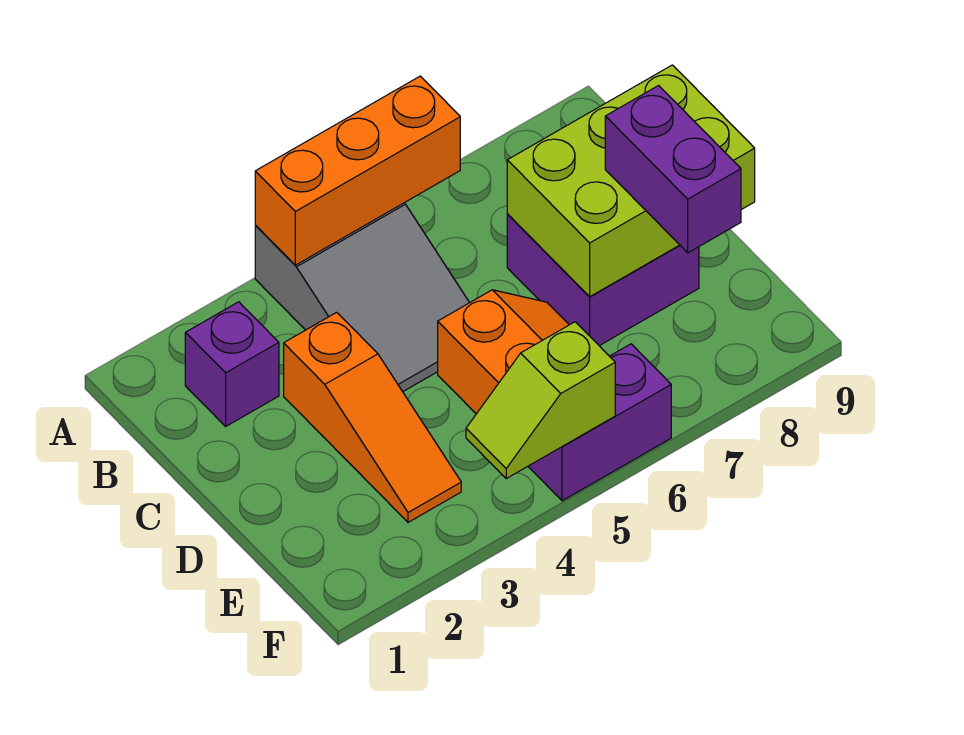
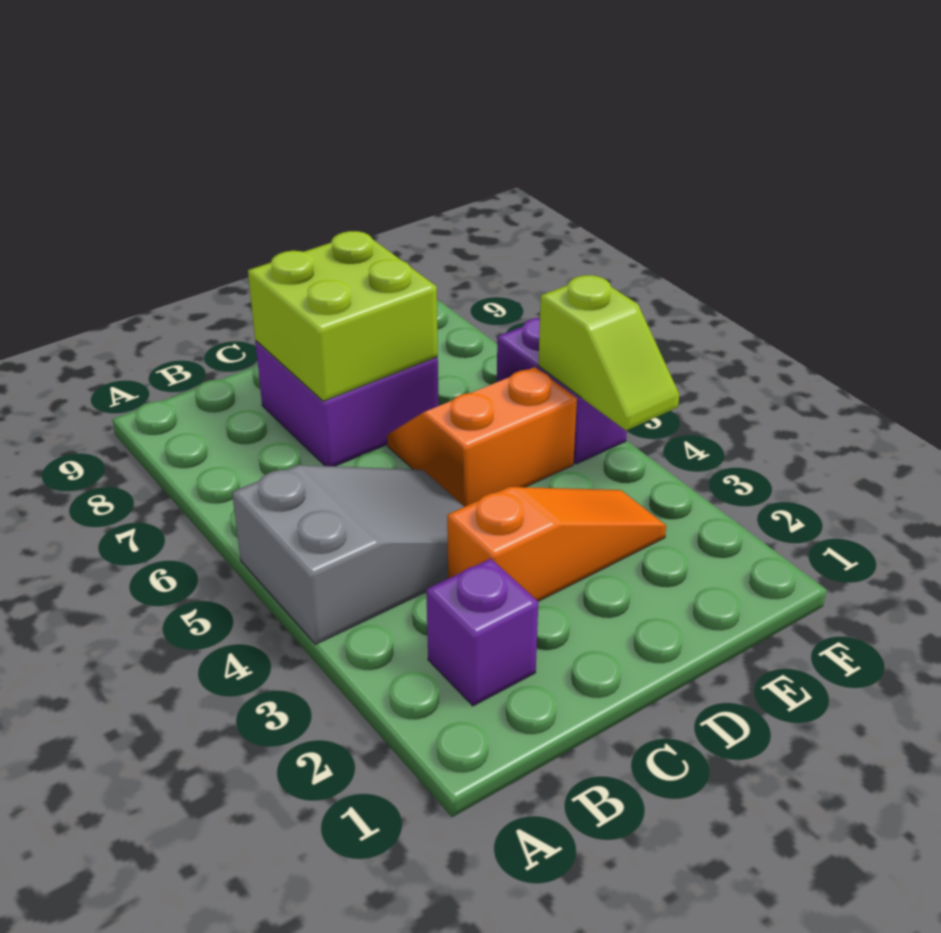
orange 1x3 brick [255,76,460,265] -> none
lime 2x3 brick [507,65,755,296] -> lime 2x2 brick [248,231,438,401]
purple 1x2 brick [605,85,741,253] -> none

